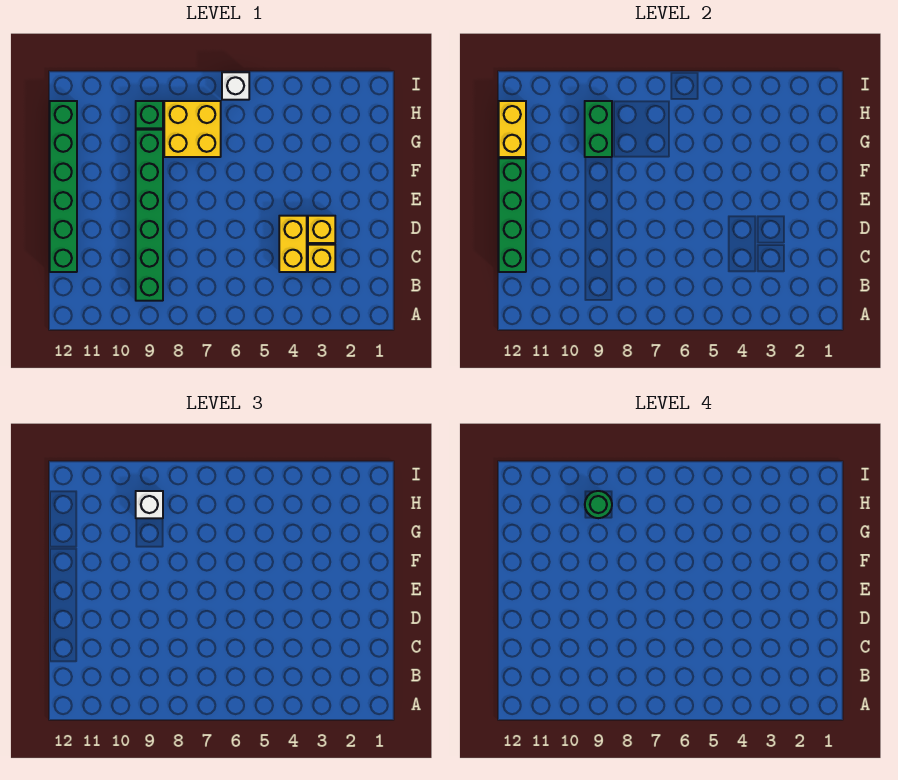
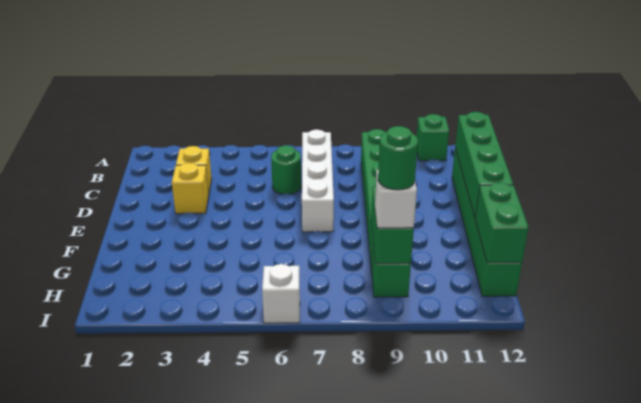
none -> green 1x1 brick [417,114,449,161]
none -> white 1x4 brick [302,130,334,232]
yellow 1x2 brick [279,216,307,272] -> none
none -> green 1x1 round brick [271,145,301,194]
yellow 2x2 brick [164,101,221,157] -> none
yellow 1x2 brick [499,101,526,157] -> green 1x2 brick [475,183,529,263]

